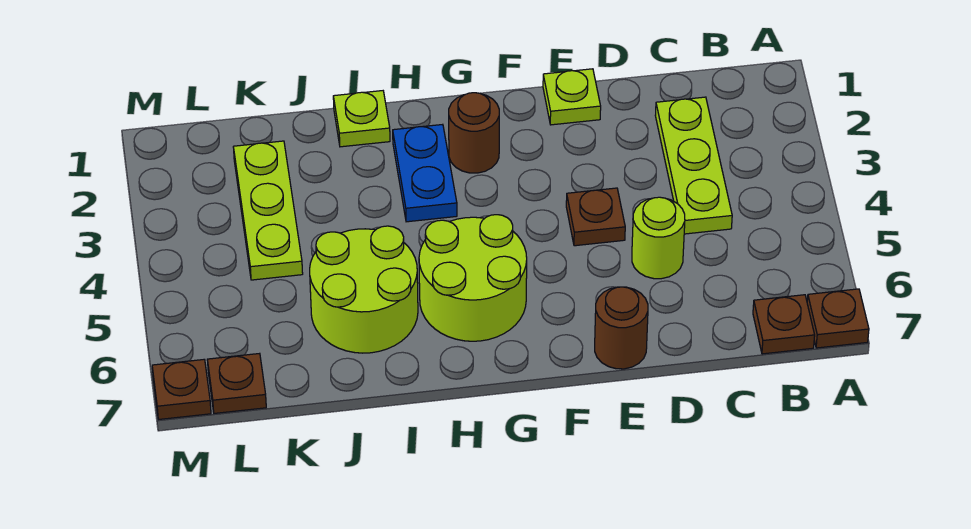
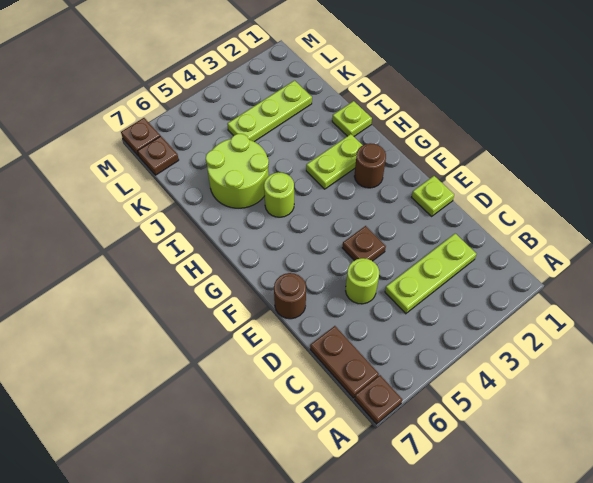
brown 1x1 plate [753,295,815,354] -> brown 1x2 plate [310,326,379,398]
lime 2x2 round brick [419,215,527,341] -> lime 1x1 round brick [264,172,294,217]
blue 1x2 plate [393,124,457,222] -> lime 1x2 plate [306,134,363,189]

